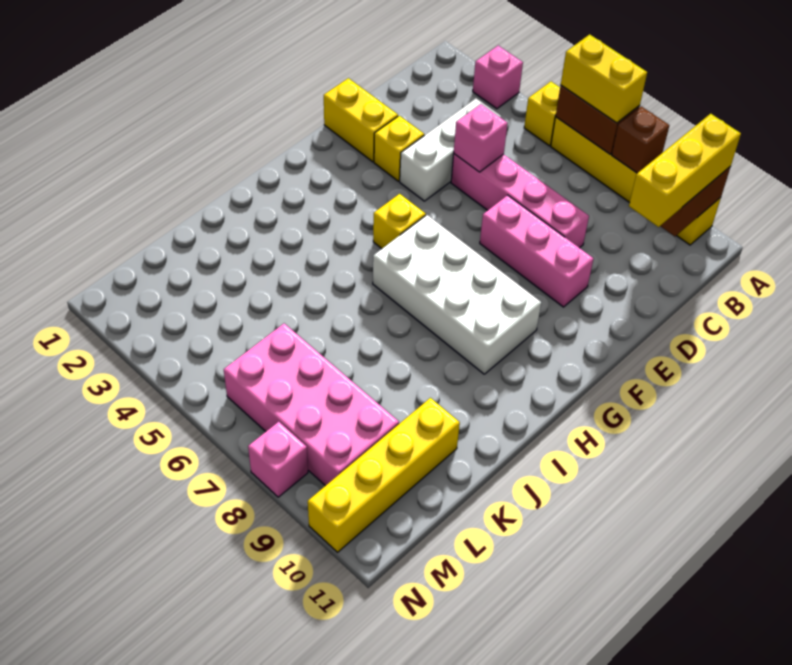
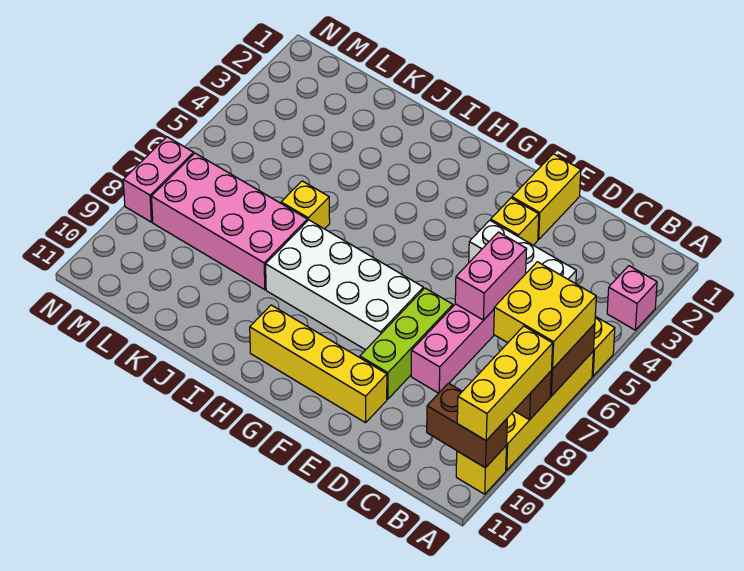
yellow 1x2 brick [561,34,647,123] -> yellow 2x2 brick [494,262,596,369]
yellow 1x3 brick [629,114,741,227] -> yellow 1x3 brick turned to [457,326,553,440]
pink 1x1 brick [454,104,508,172] -> pink 1x2 brick [455,232,527,320]
pink 1x3 brick [480,195,593,307] -> lime 1x3 brick [360,288,453,399]
yellow 1x1 brick [373,194,426,249] -> yellow 1x1 brick moved to [281,181,330,229]
white 2x4 brick [373,215,541,374] -> white 2x4 brick turned to [266,220,423,350]
yellow 1x4 brick [308,398,460,552] -> yellow 1x4 brick moved to [250,305,387,423]
pink 2x4 brick [224,323,399,486] -> pink 2x4 brick turned to [151,153,307,290]
pink 1x1 brick [248,422,308,497] -> pink 1x2 brick [123,137,194,222]

